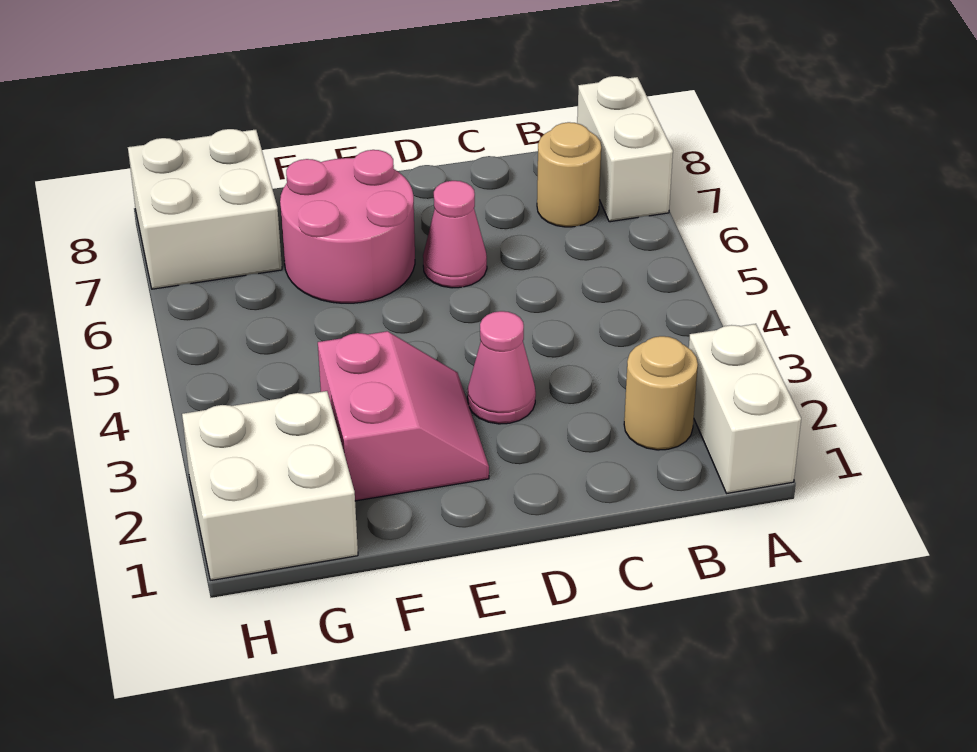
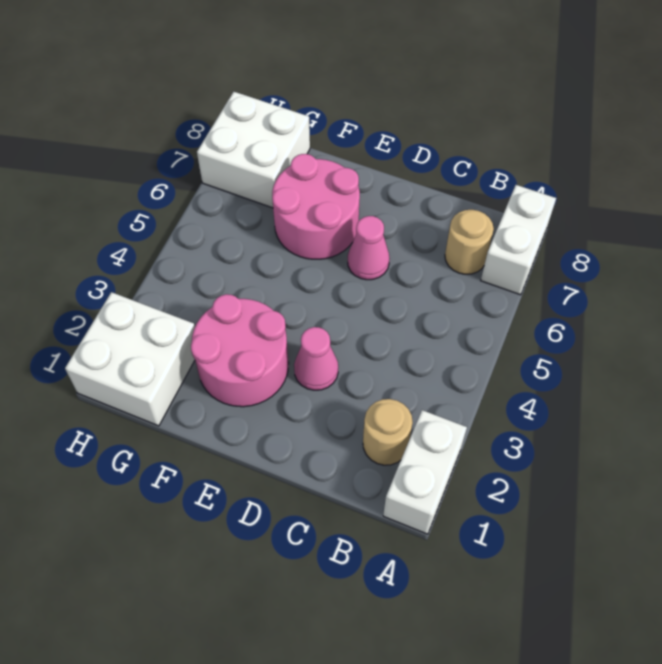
pink 2x2 slope [318,331,489,501] -> pink 2x2 round brick [191,294,289,407]

